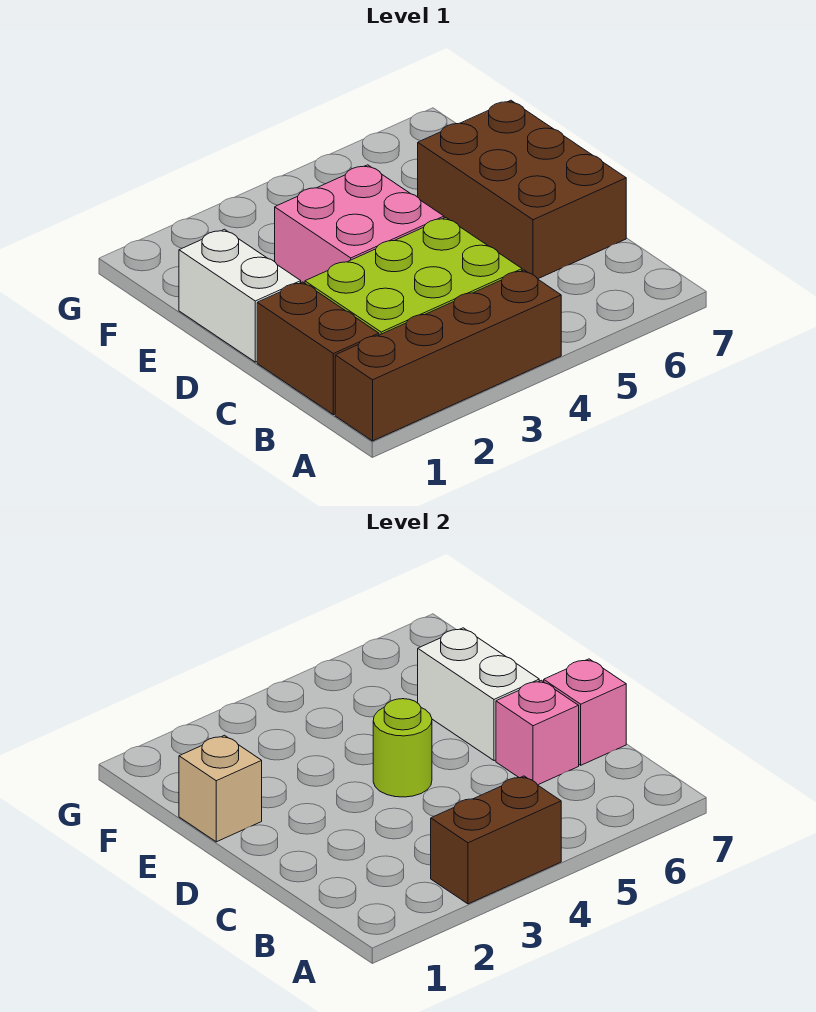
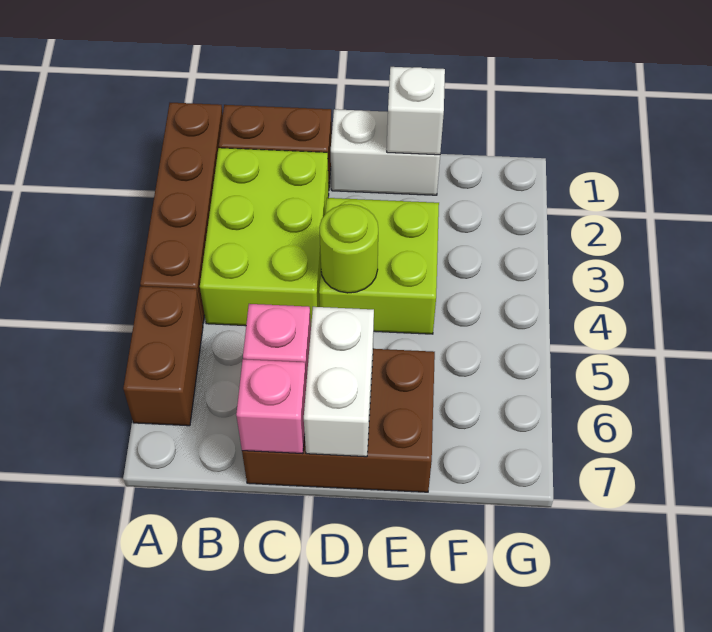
brown 1x2 brick [431,776,561,904] -> brown 1x2 brick moved to [123,286,203,426]
pink 2x2 brick [275,165,444,283] -> lime 2x2 brick [319,198,439,334]
white 1x2 brick [418,628,539,761] -> white 1x2 brick turned to [304,307,374,457]
tan 1x1 brick [179,735,262,842] -> white 1x1 brick [387,67,445,155]

